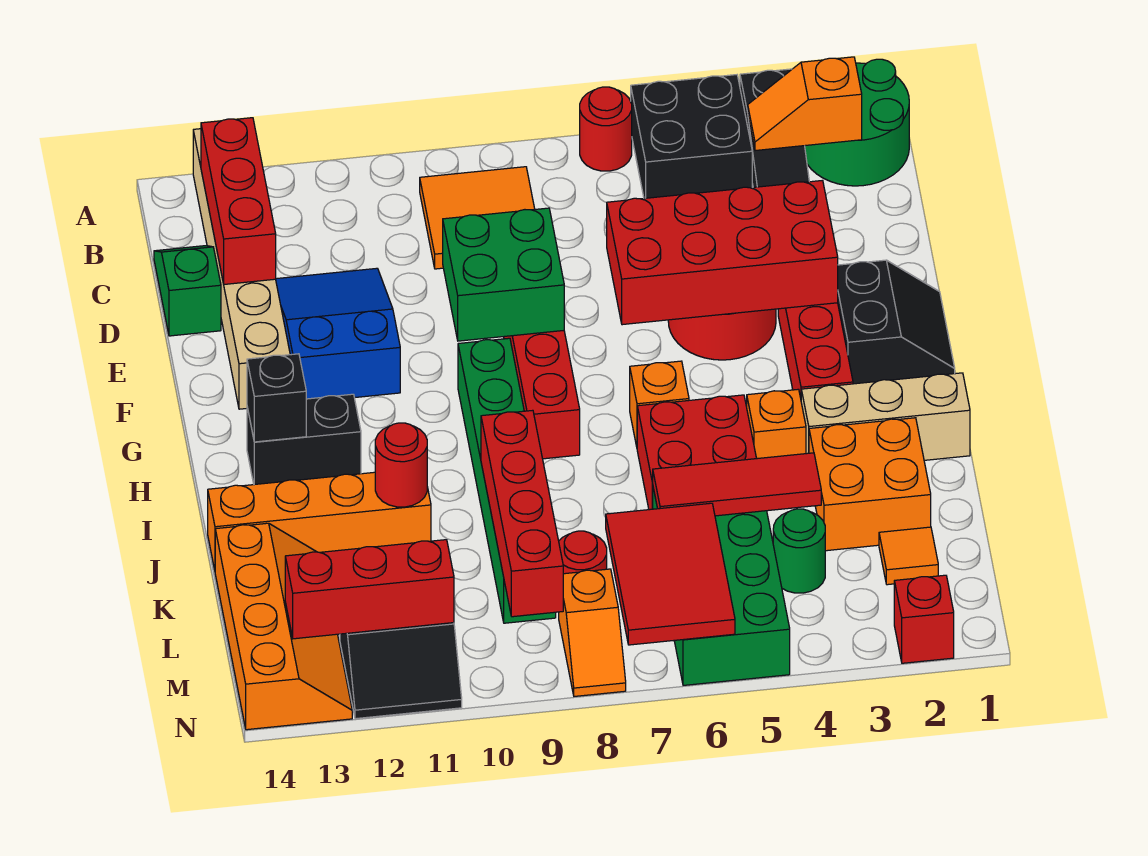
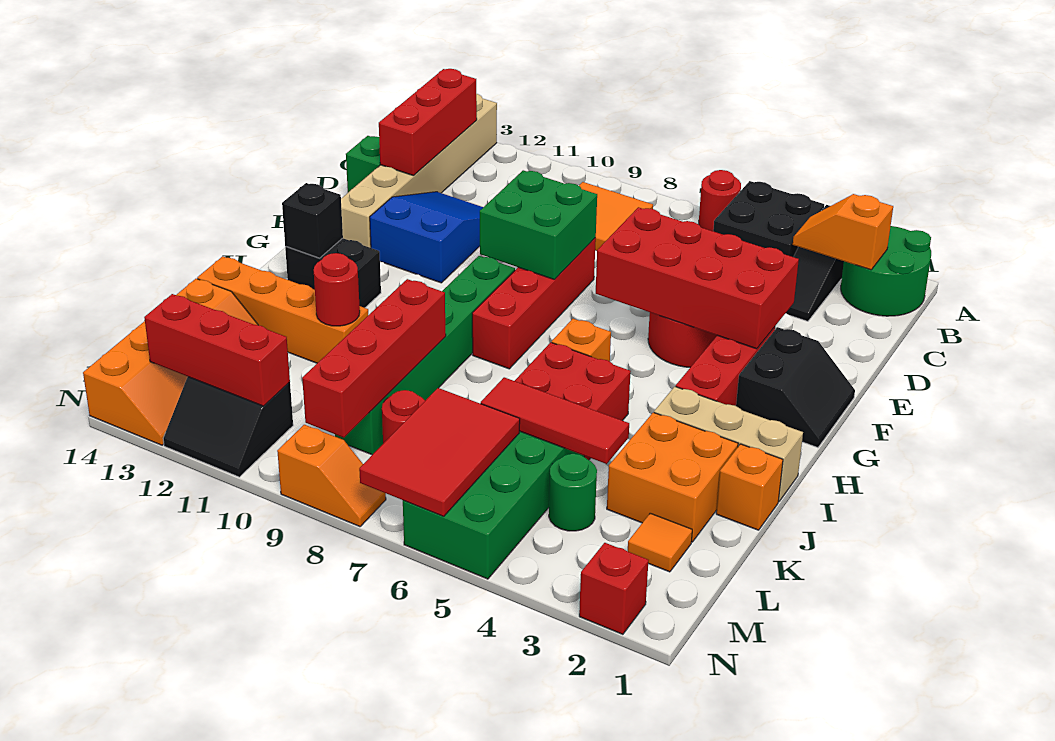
orange 1x1 brick [747,389,806,459] -> orange 1x1 brick moved to [716,444,783,530]
orange 1x2 slope [559,569,626,696] -> orange 1x2 slope turned to [277,425,386,527]

